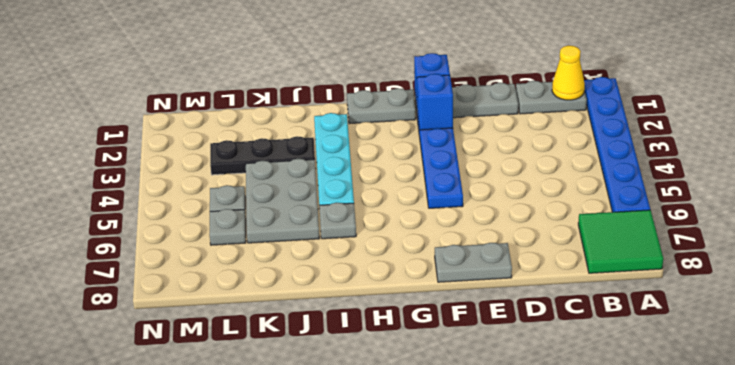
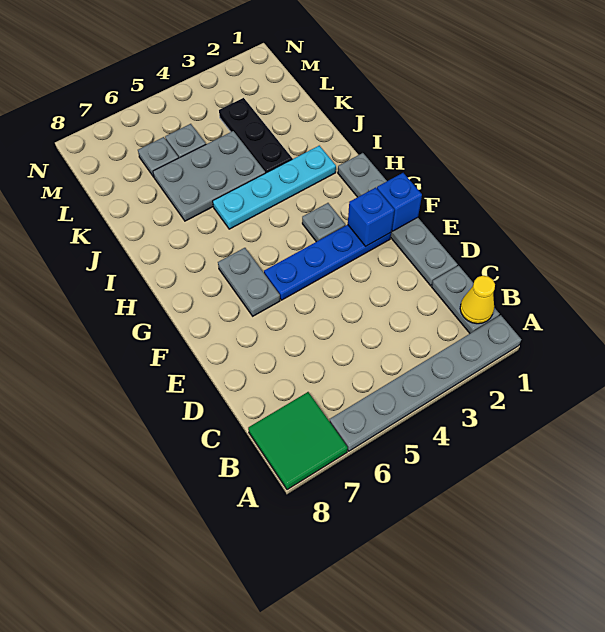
blue 1x6 plate [584,77,650,212] -> grey 1x6 plate [330,315,521,451]
grey 1x2 plate [435,243,512,282] -> grey 1x2 plate moved to [218,248,280,316]
grey 1x1 plate [319,203,356,239] -> grey 1x1 plate moved to [302,203,345,242]

